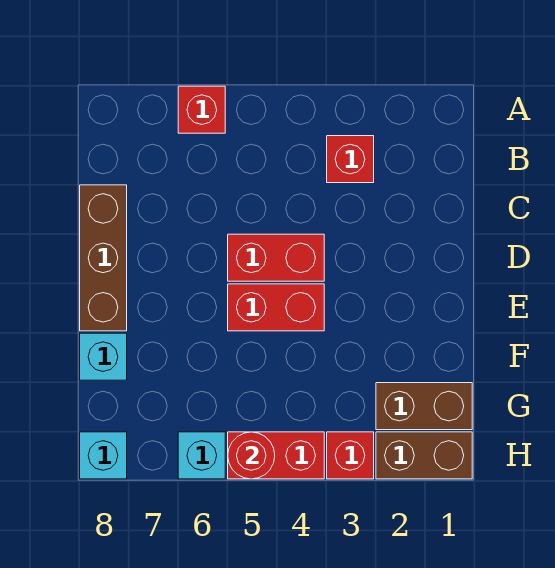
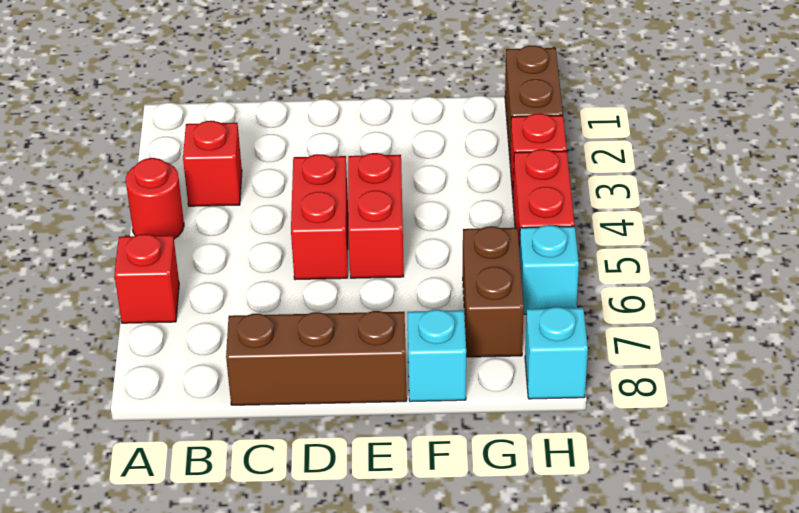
brown 1x2 brick [376,383,472,430] -> brown 1x2 brick moved to [463,226,524,357]
red 1x1 round brick [228,432,275,479] -> red 1x1 round brick moved to [126,158,184,239]

